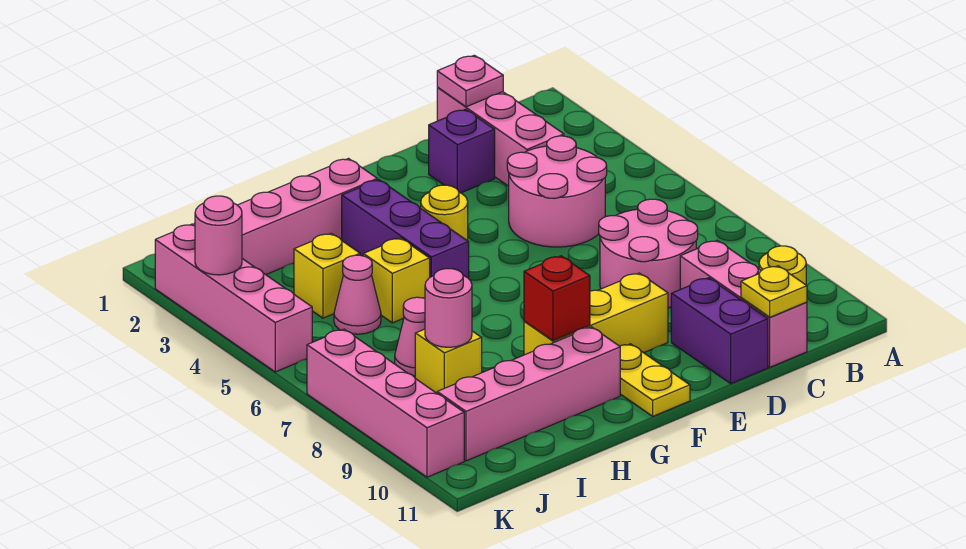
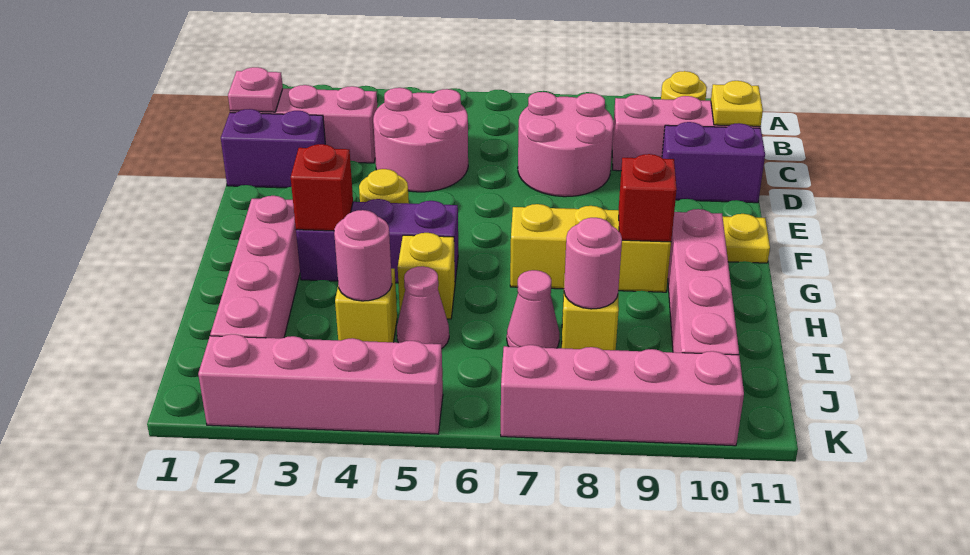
purple 1x1 brick [429,109,495,193] -> purple 1x2 brick [221,109,325,188]
yellow 1x3 brick [524,273,668,355] -> yellow 1x3 brick turned to [510,204,671,292]
none -> red 1x1 brick [291,144,353,231]
pink 1x1 round brick [195,196,242,275] -> pink 1x1 round brick moved to [334,210,392,301]

